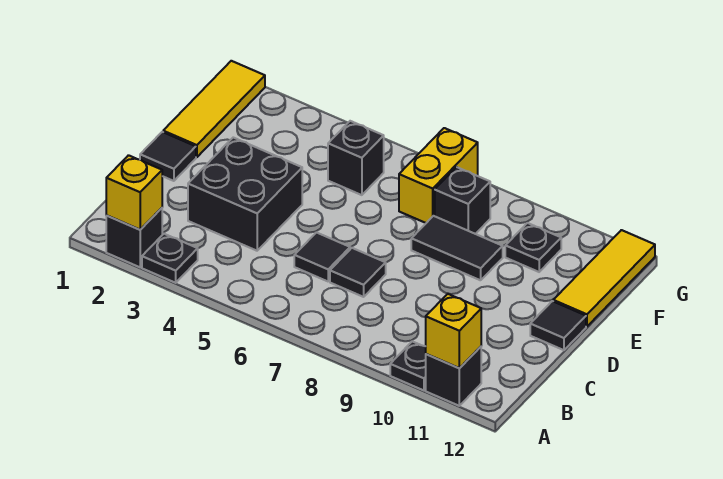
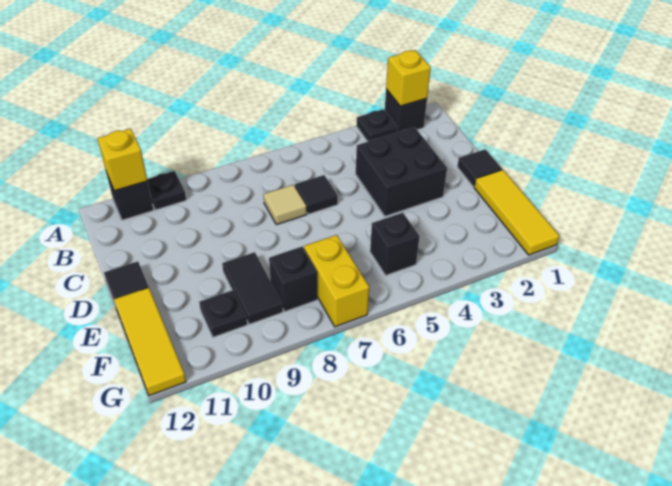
black 1x1 tile [330,248,386,297] -> tan 1x1 tile [263,185,307,225]
black 1x2 tile [411,216,503,280] -> black 1x2 tile turned to [222,252,283,324]

